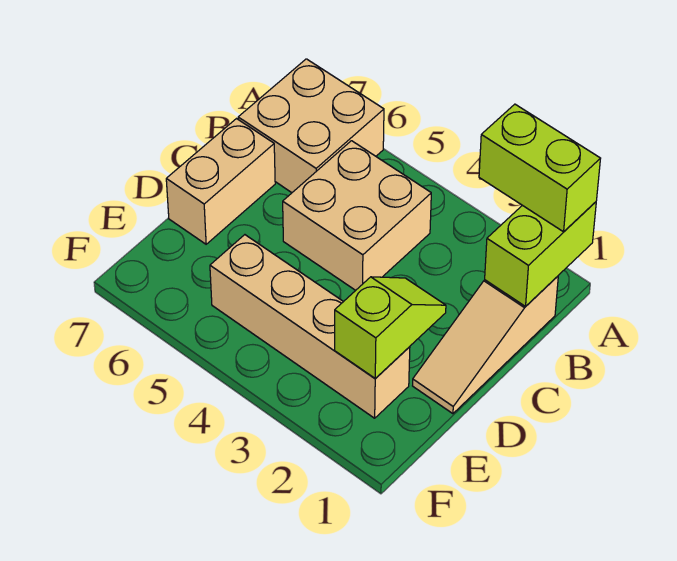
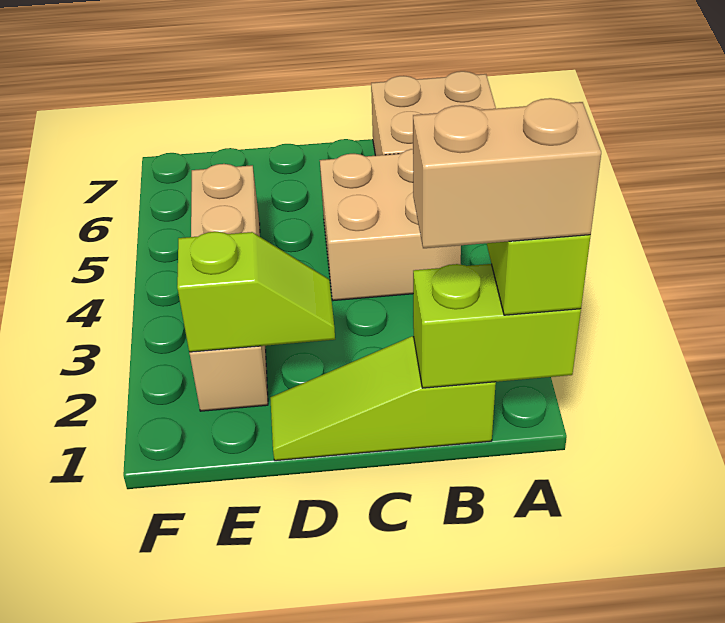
tan 1x3 slope [413,276,558,414] -> lime 1x3 slope [270,336,496,461]
tan 1x2 brick [166,119,275,244] -> tan 1x2 brick moved to [413,98,601,248]

